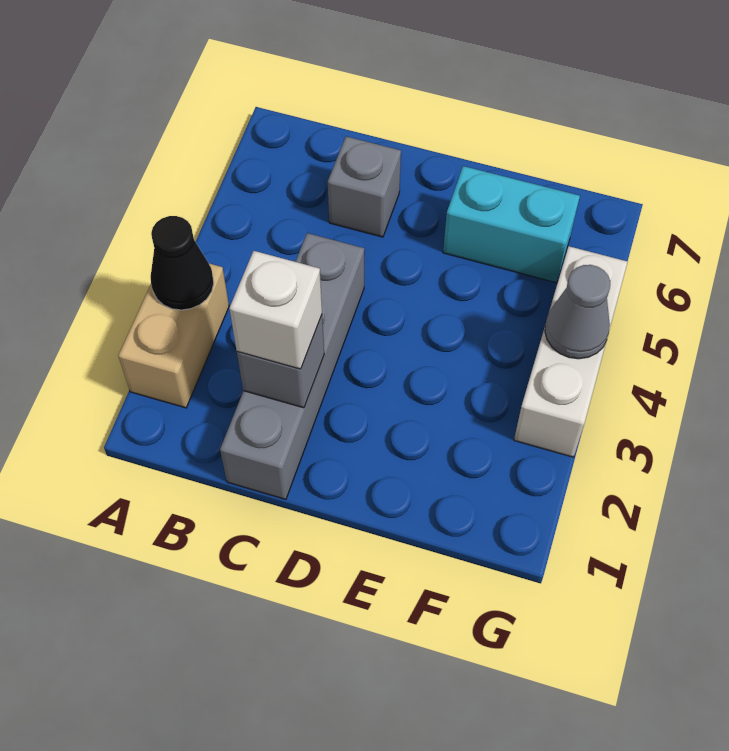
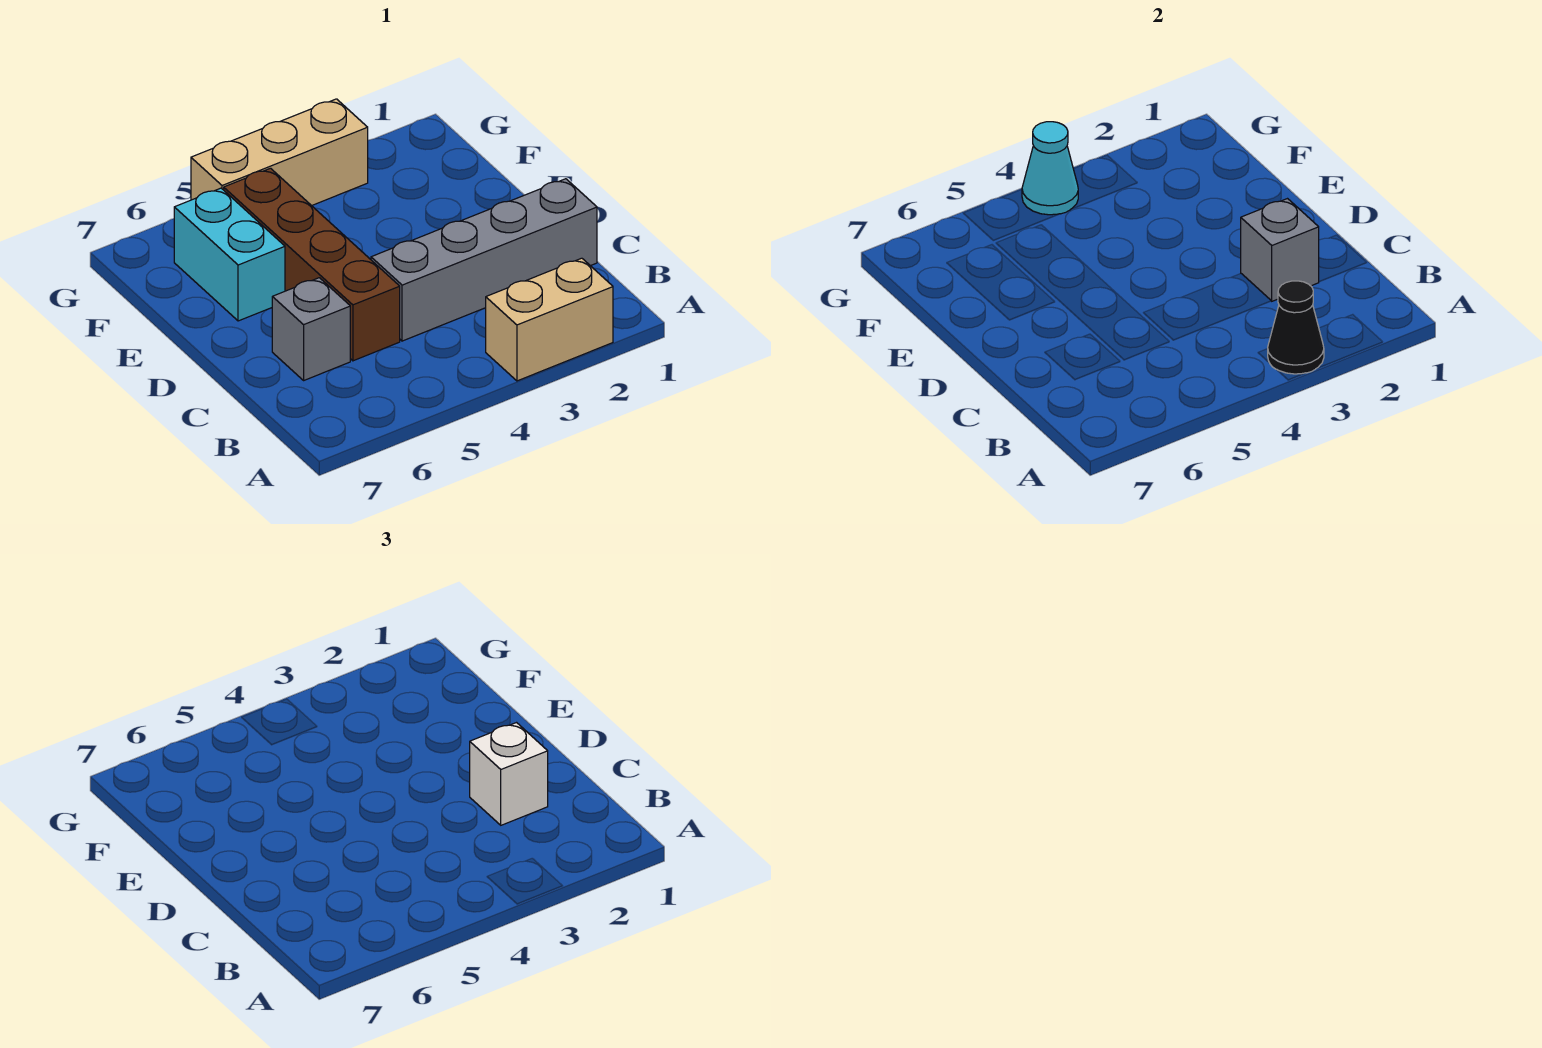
none -> brown 1x4 brick [224,168,400,361]
white 1x3 brick [514,246,628,457] -> tan 1x3 brick [191,99,368,206]
grey 1x1 cone [545,265,610,359] -> cyan 1x1 cone [1022,122,1078,215]

